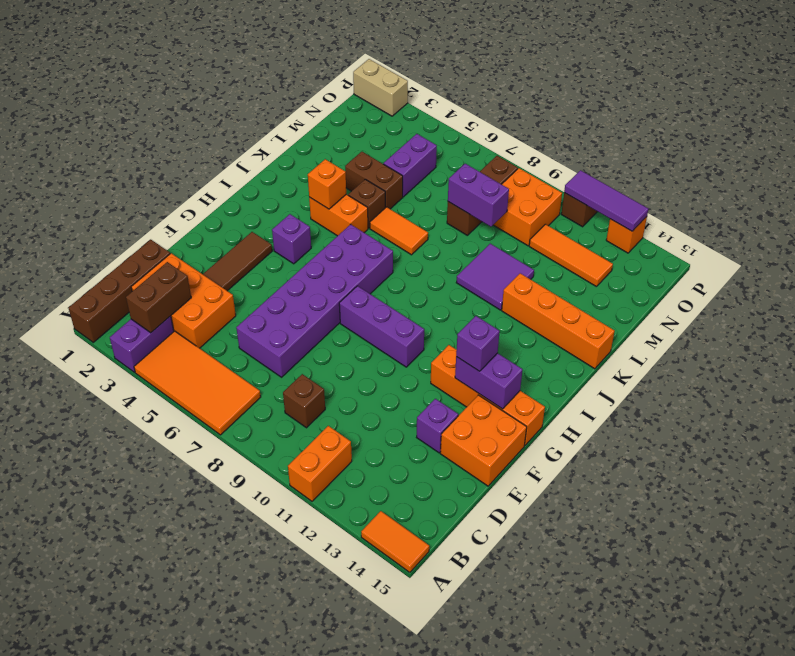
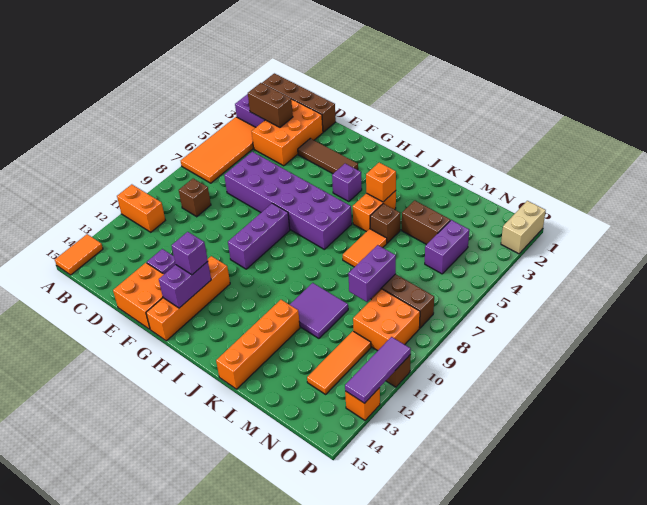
brown 1x2 brick [345,152,403,209] -> brown 1x2 brick turned to [402,201,450,245]
purple 1x2 brick [383,134,437,197] -> purple 1x2 brick turned to [425,220,469,274]

